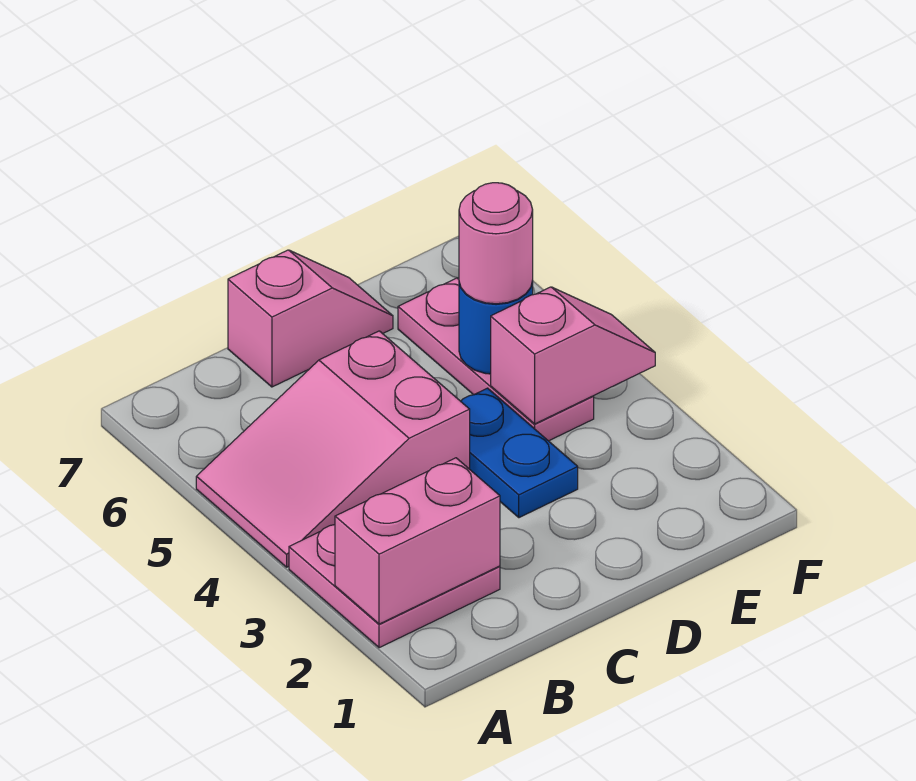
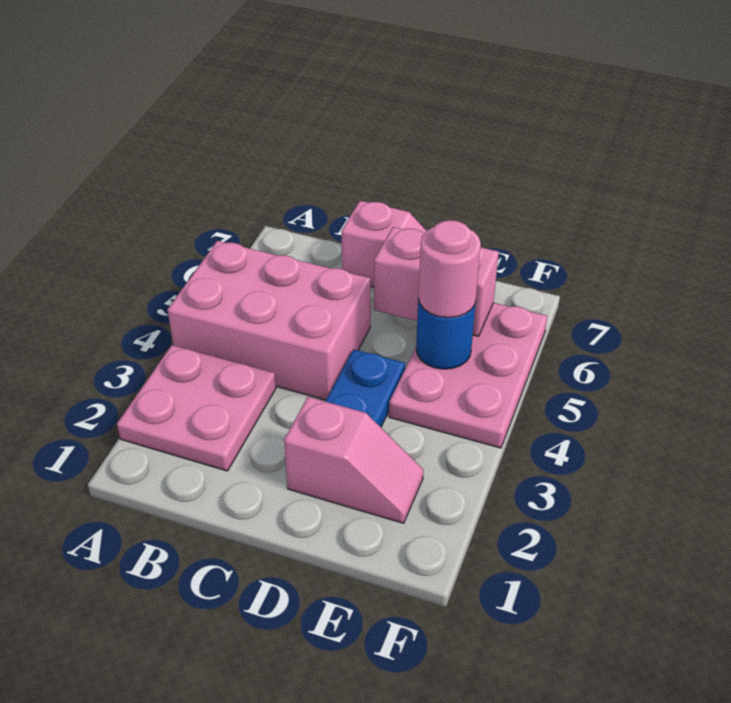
pink 1x2 brick [335,458,500,624] -> pink 1x2 brick moved to [374,227,499,336]
pink 2x3 slope [196,331,470,567] -> pink 2x3 brick [167,241,371,400]
pink 1x3 plate [398,278,594,441] -> pink 2x3 plate [389,303,547,448]
pink 1x2 slope [491,287,655,424] -> pink 1x2 slope moved to [284,397,424,523]

